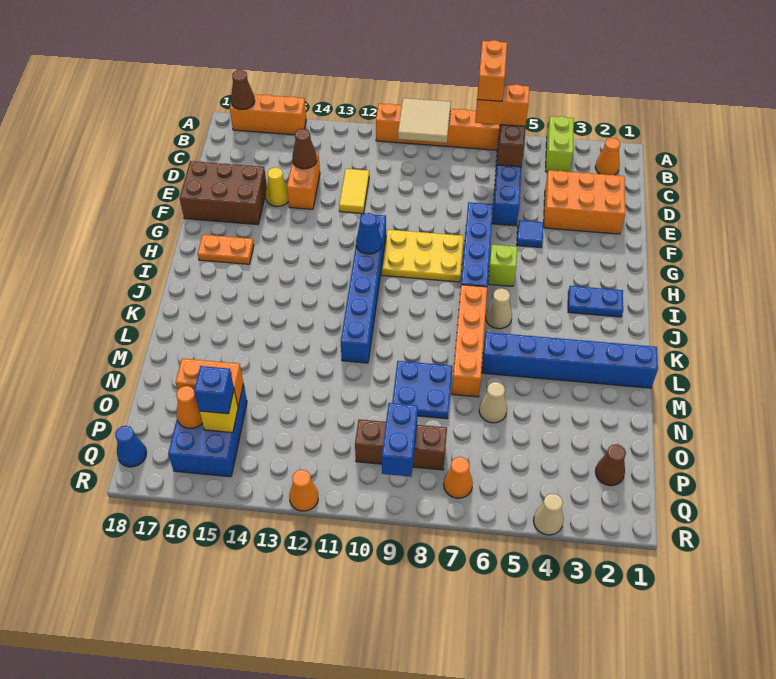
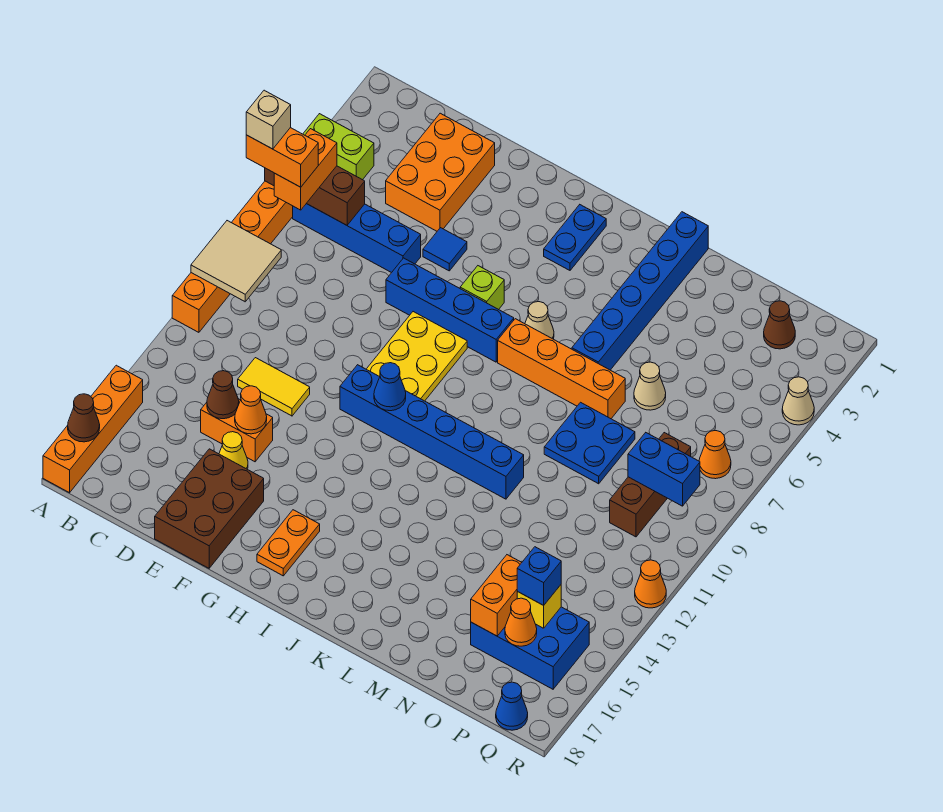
none -> tan 1x1 brick [246,90,291,149]
orange 1x3 brick [230,94,306,135] -> orange 1x4 brick [43,365,143,493]
orange 1x1 cone [595,138,620,175] -> orange 1x1 cone moved to [235,386,267,434]

